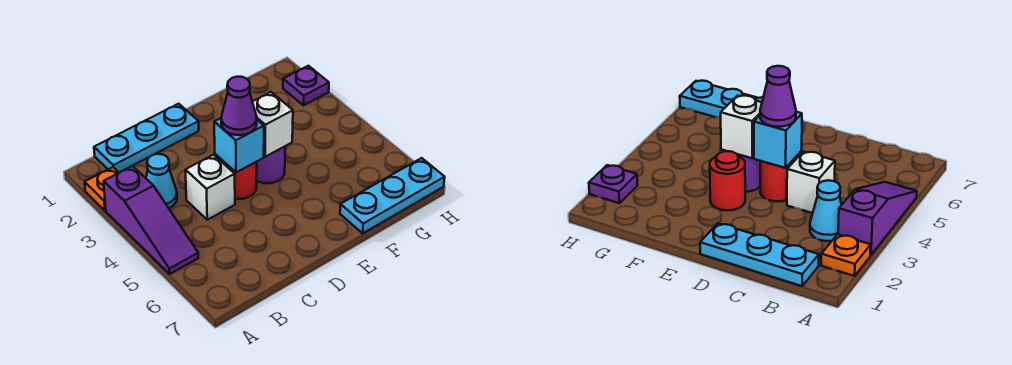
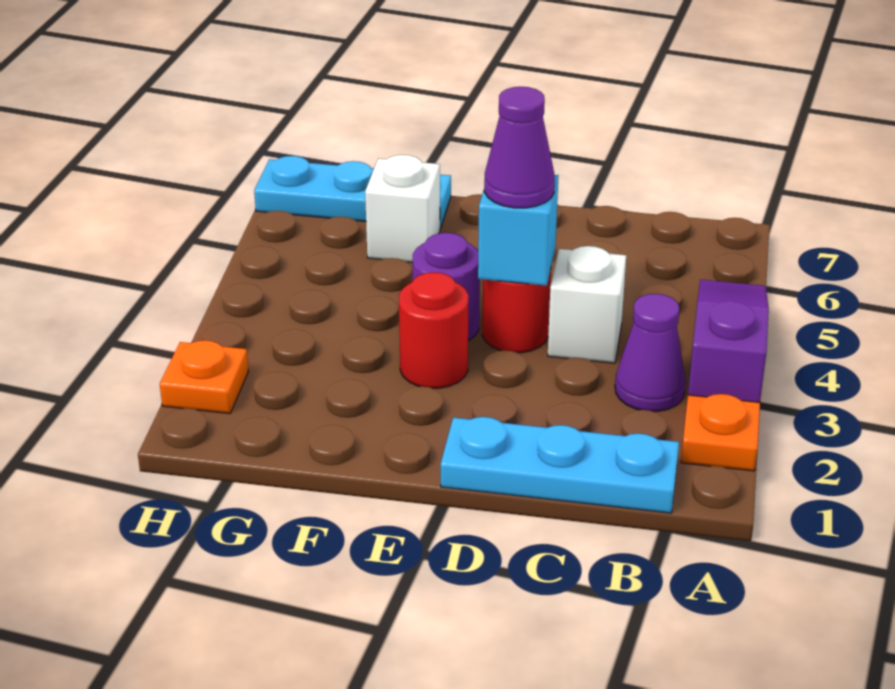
cyan 1x1 cone [146,154,177,208] -> purple 1x1 cone [615,294,686,411]
white 1x1 brick [252,92,293,157] -> white 1x1 brick moved to [365,155,440,262]
purple 1x1 plate [283,66,329,106] -> orange 1x1 plate [160,340,249,414]

